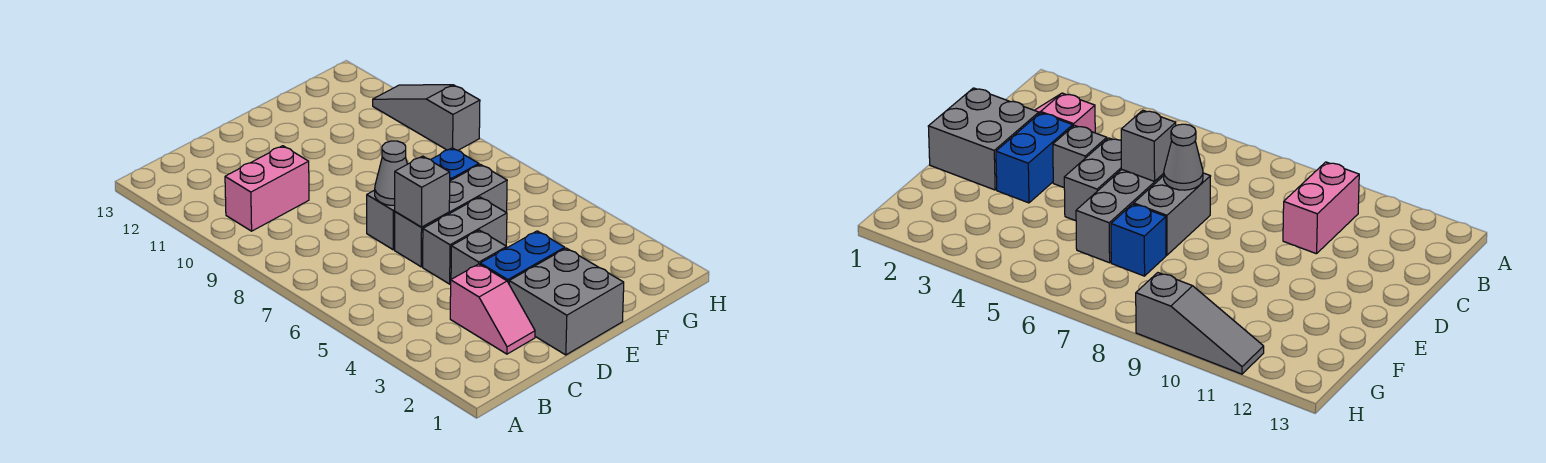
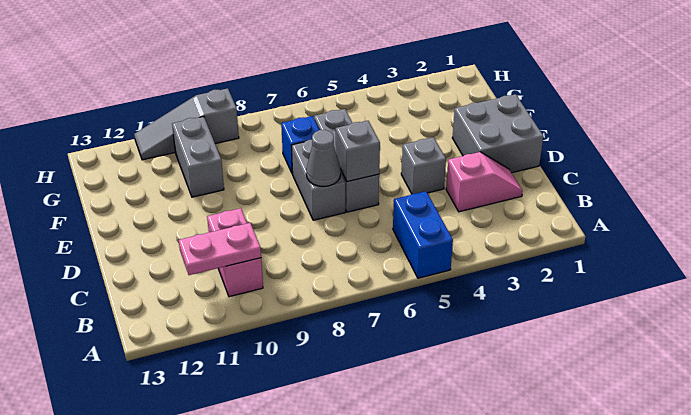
none -> pink 1x2 plate [179,223,261,275]
blue 1x2 brick [480,231,565,283] -> blue 1x2 brick moved to [393,191,453,278]
grey 1x2 brick [423,197,507,284] -> grey 1x2 brick moved to [172,116,224,197]

